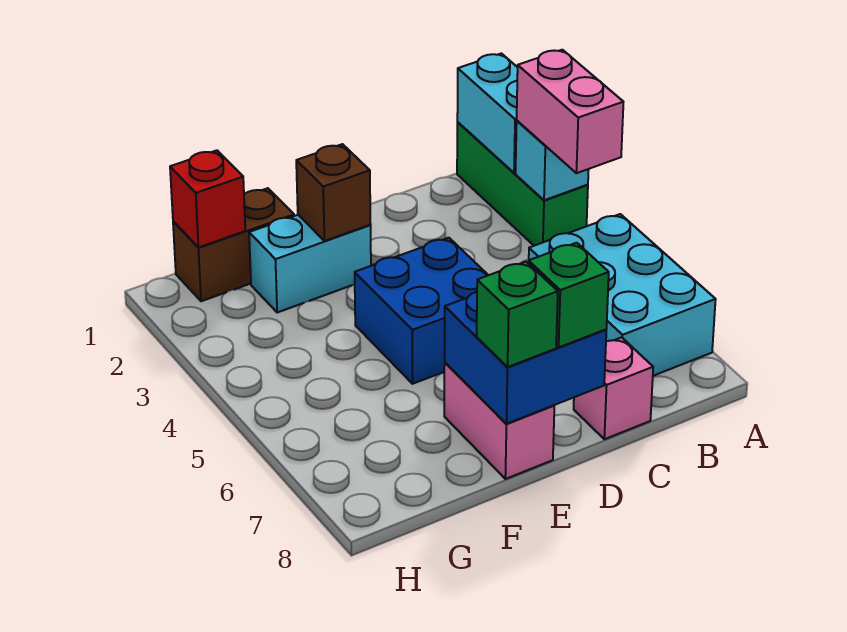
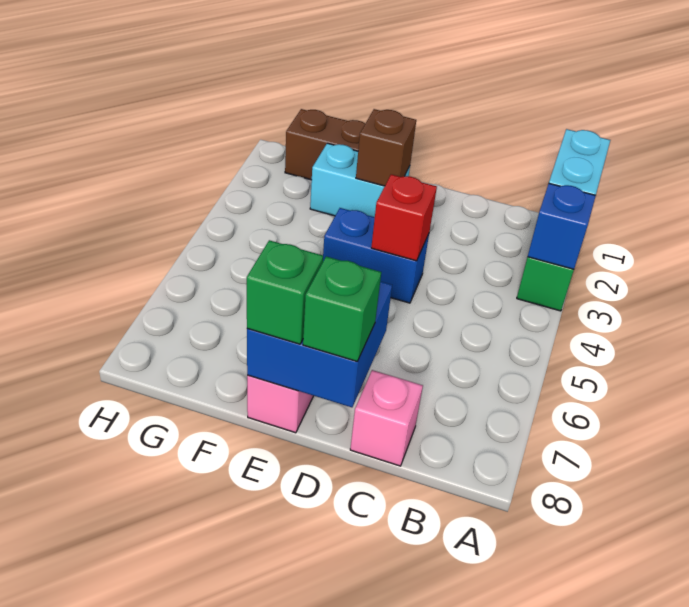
cyan 1x1 brick [516,121,589,200] -> blue 1x1 brick [528,184,596,269]
pink 1x2 brick [517,50,623,173] -> none
cyan 2x3 brick [529,214,716,376] -> none
blue 2x2 brick [355,238,488,384] -> blue 1x2 brick [323,208,429,303]
red 1x1 brick [170,150,245,247] -> red 1x1 brick moved to [371,174,437,261]

